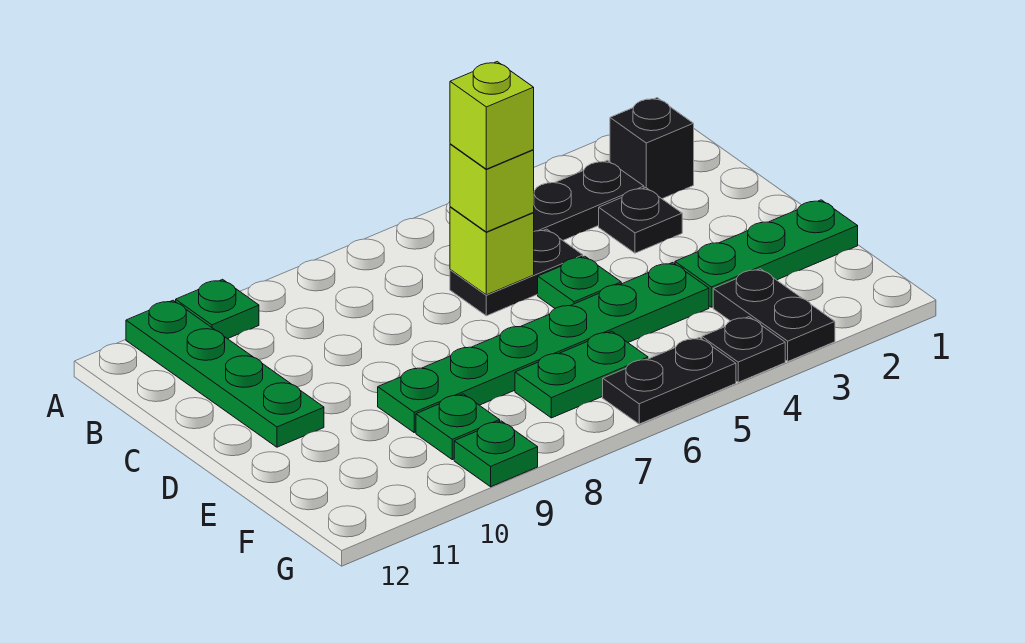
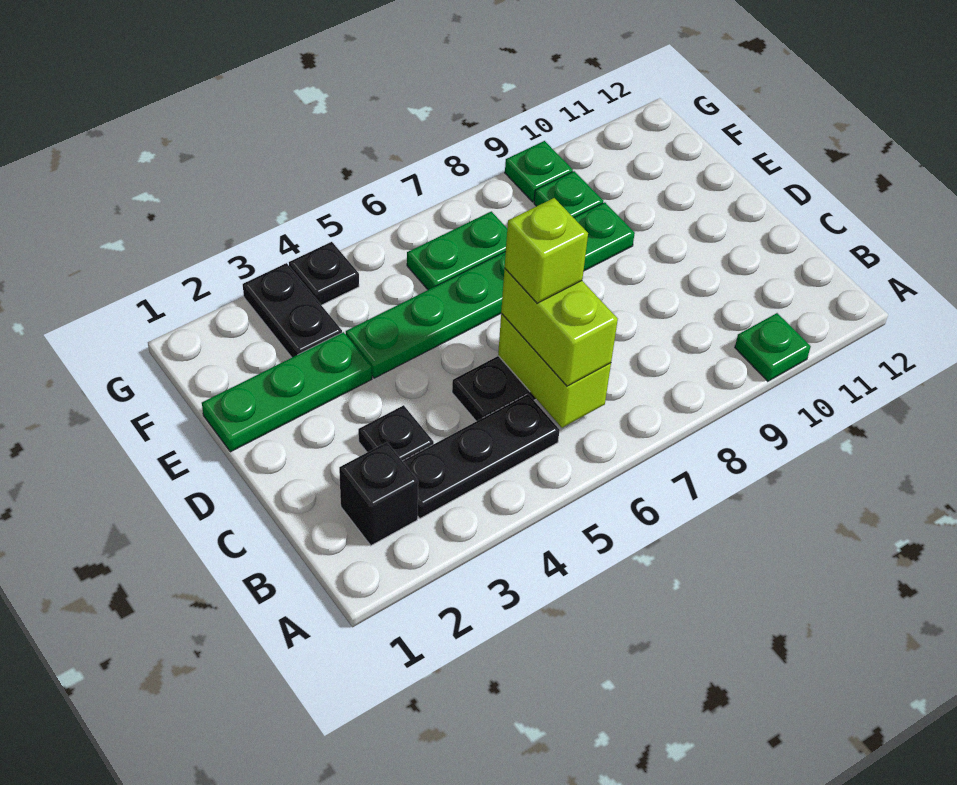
green 1x4 plate [126,300,324,447] -> none
lime 1x1 brick [450,207,534,295] -> lime 1x2 brick [498,314,611,428]
lime 1x1 brick [450,144,534,232] -> lime 1x2 brick [501,269,618,386]
green 1x1 plate [538,256,621,308] -> none
black 1x2 plate [603,338,736,424] -> none

